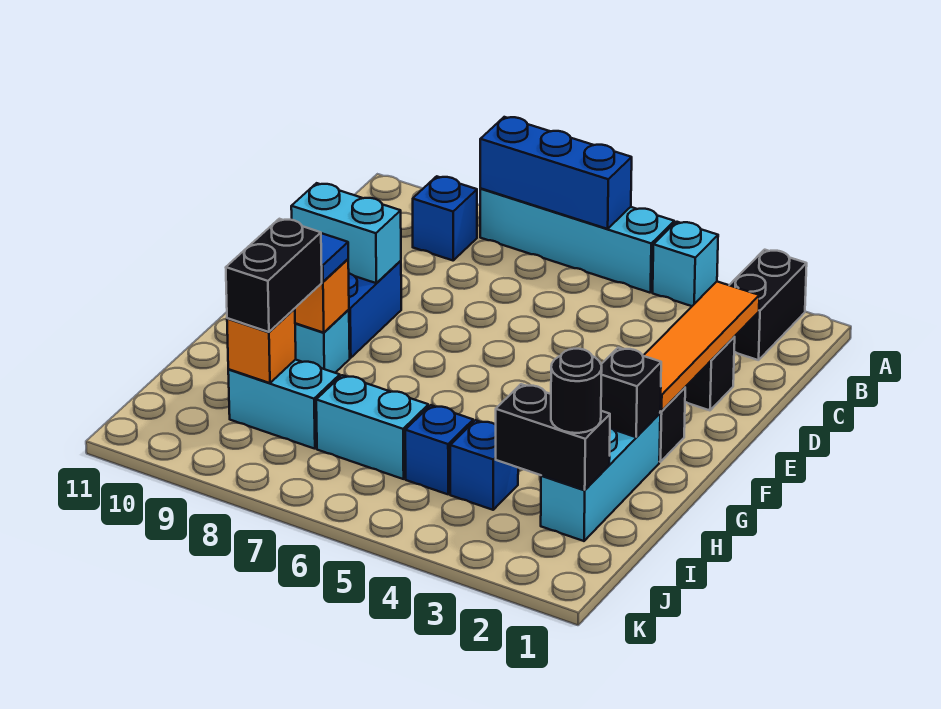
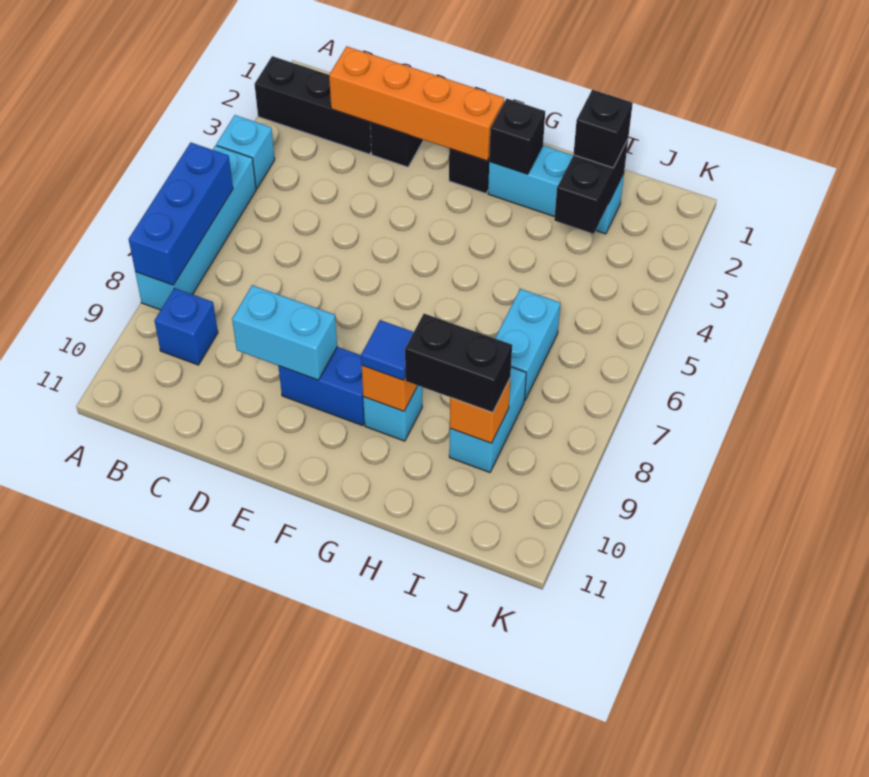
black 1x2 brick [730,250,807,360] -> black 1x3 brick [255,56,371,154]
orange 1x4 tile [643,282,759,411] -> orange 1x4 brick [329,46,504,161]
cyan 1x2 brick [291,183,401,283] -> cyan 1x2 brick turned to [232,285,337,380]
black 1x1 round brick [551,349,602,433] -> black 1x1 brick [573,90,633,168]
blue 1x1 brick [450,420,518,510] -> none
blue 1x1 brick [405,405,473,494] -> none

